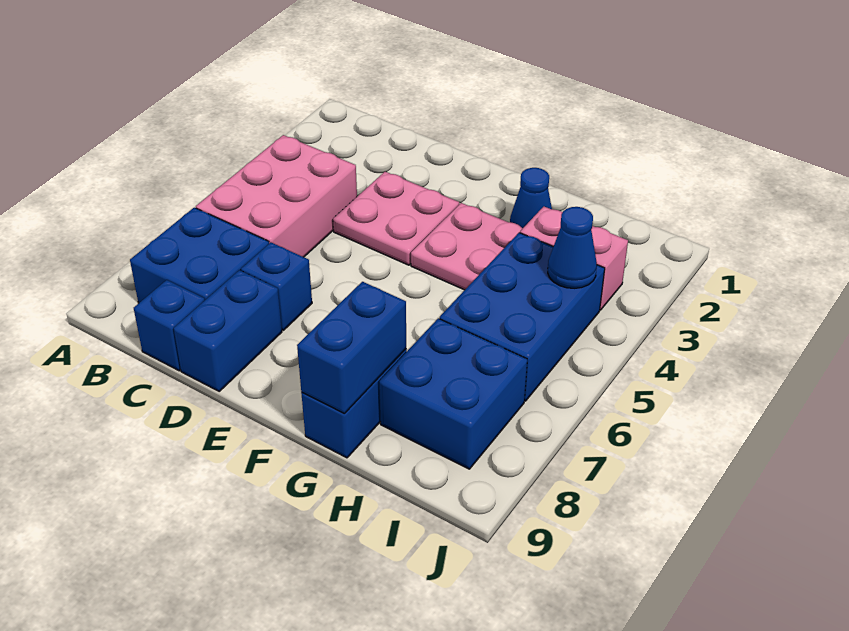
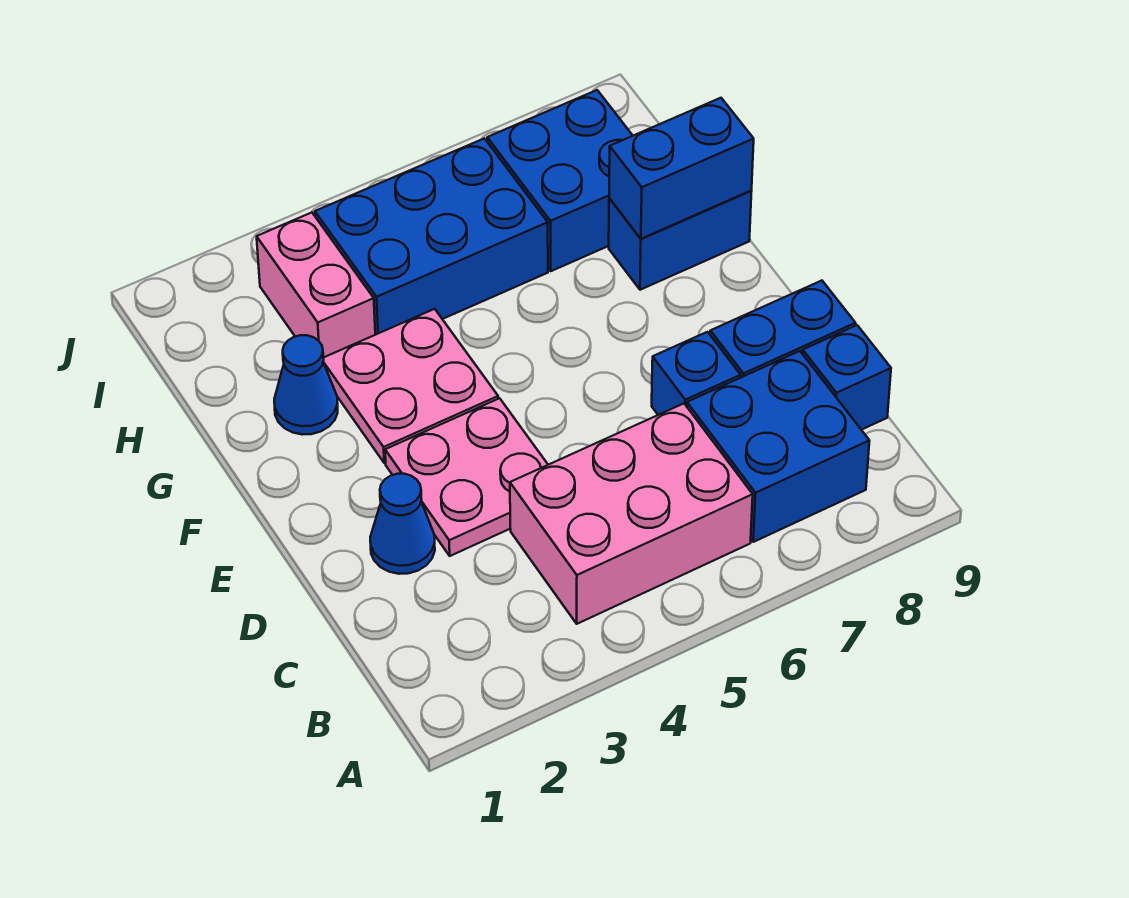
blue 1x1 cone [548,207,597,288] -> blue 1x1 cone moved to [370,474,435,574]

